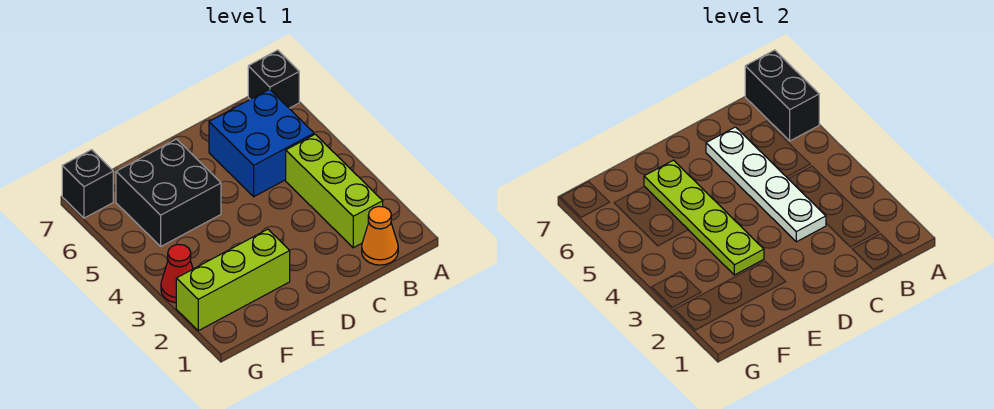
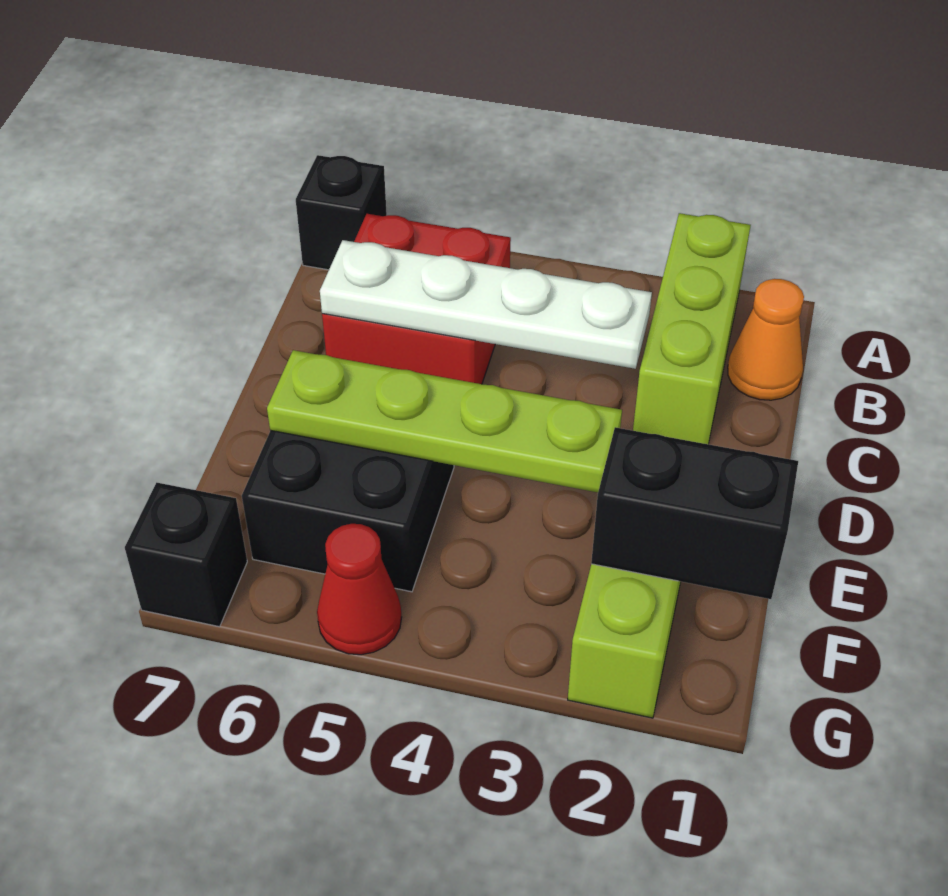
black 1x2 brick [745,50,819,141] -> black 1x2 brick moved to [591,427,798,599]
lime 1x3 brick [286,134,383,248] -> lime 1x3 brick turned to [633,213,751,444]
blue 2x2 brick [209,89,314,197] -> red 2x2 brick [322,214,511,384]
red 1x1 cone [161,244,193,303] -> red 1x1 cone moved to [317,524,402,655]

